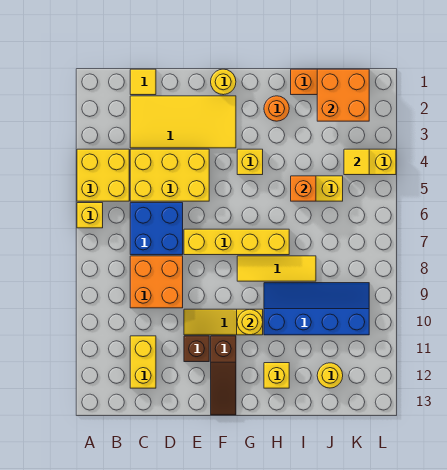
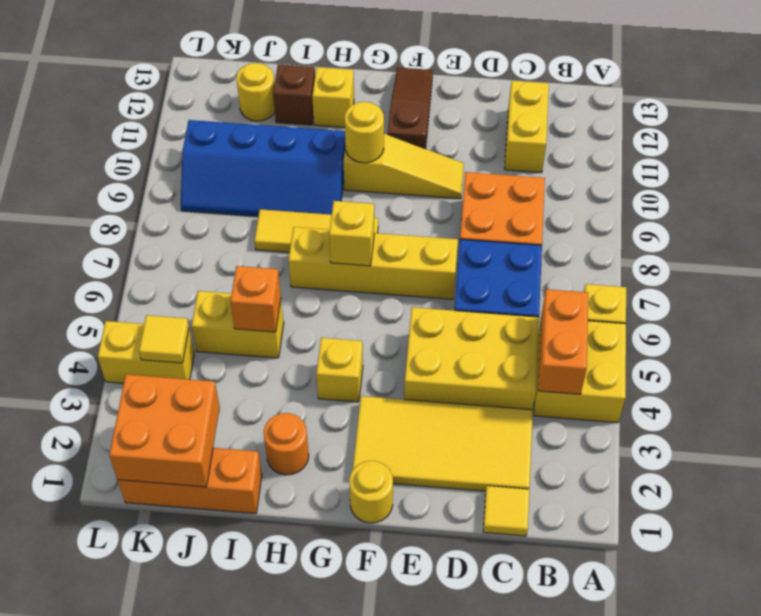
none -> orange 1x2 brick [538,289,588,394]
brown 1x1 brick [184,336,209,362] -> brown 1x1 brick moved to [273,64,315,125]
none -> yellow 1x1 brick [329,201,374,266]

